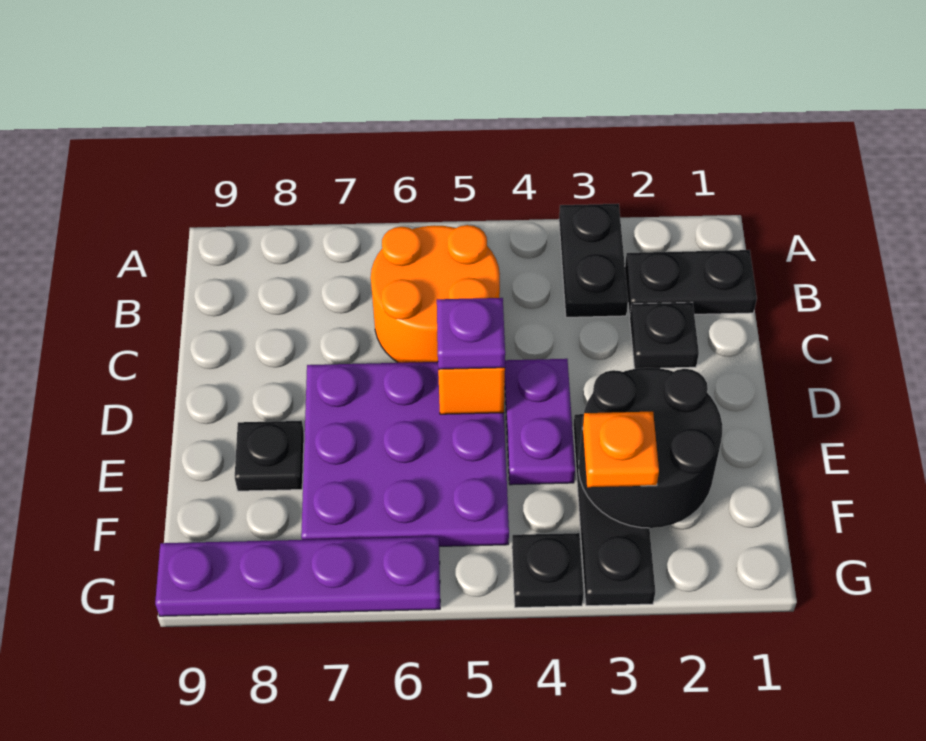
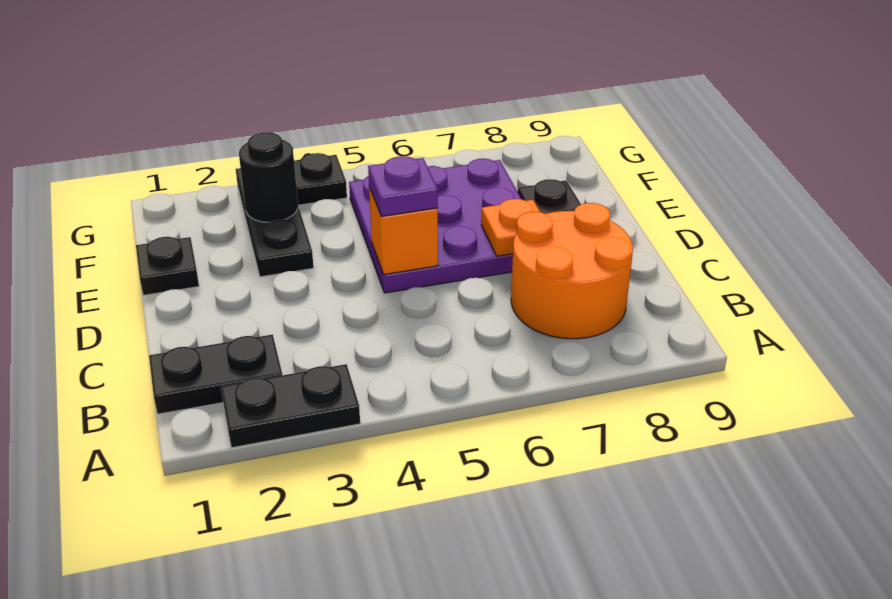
black 1x2 plate [559,204,628,317] -> black 1x2 plate turned to [221,364,360,448]
orange 2x2 round brick [371,225,500,363] -> orange 2x2 round brick moved to [511,203,633,339]
black 1x1 plate [630,302,699,369] -> black 1x1 plate moved to [136,237,199,295]
purple 1x2 plate [505,359,575,485] -> none
black 2x2 round brick [579,368,722,528] -> black 1x1 round brick [239,132,298,222]
orange 1x1 plate [583,412,659,487] -> orange 1x1 plate moved to [481,199,540,256]
purple 1x4 plate [155,537,440,616] -> none

